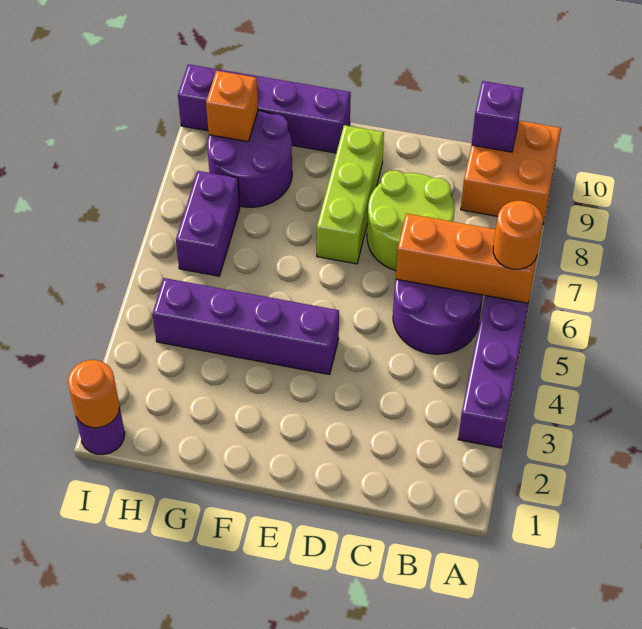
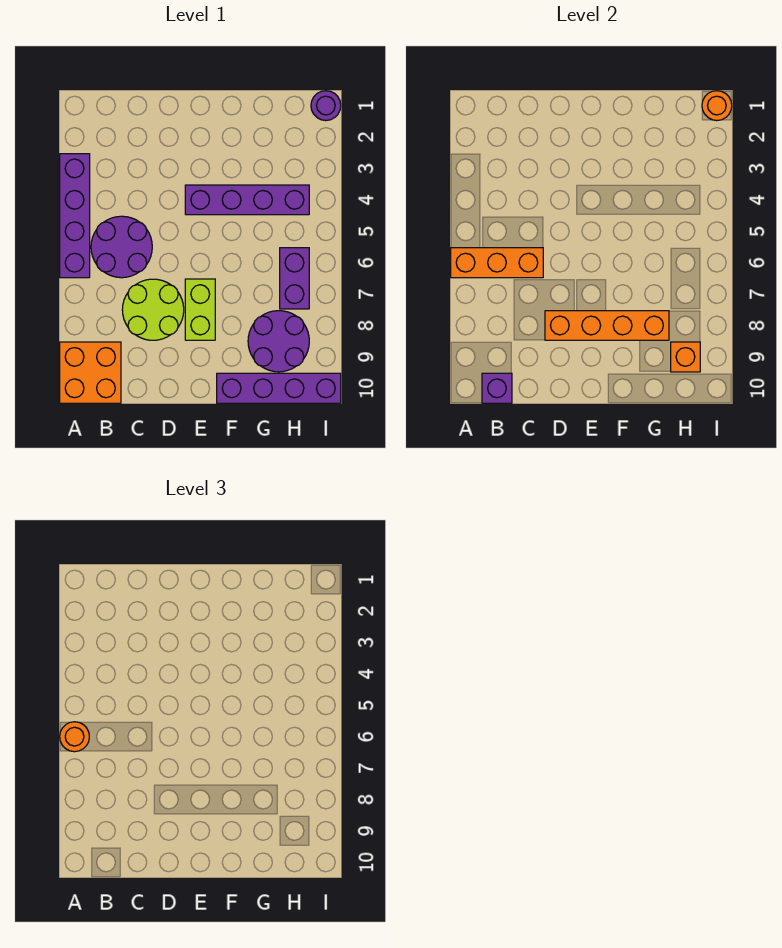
none -> orange 1x4 brick [545,311,669,340]
lime 1x3 brick [317,125,384,264] -> lime 1x2 brick [185,279,215,340]

